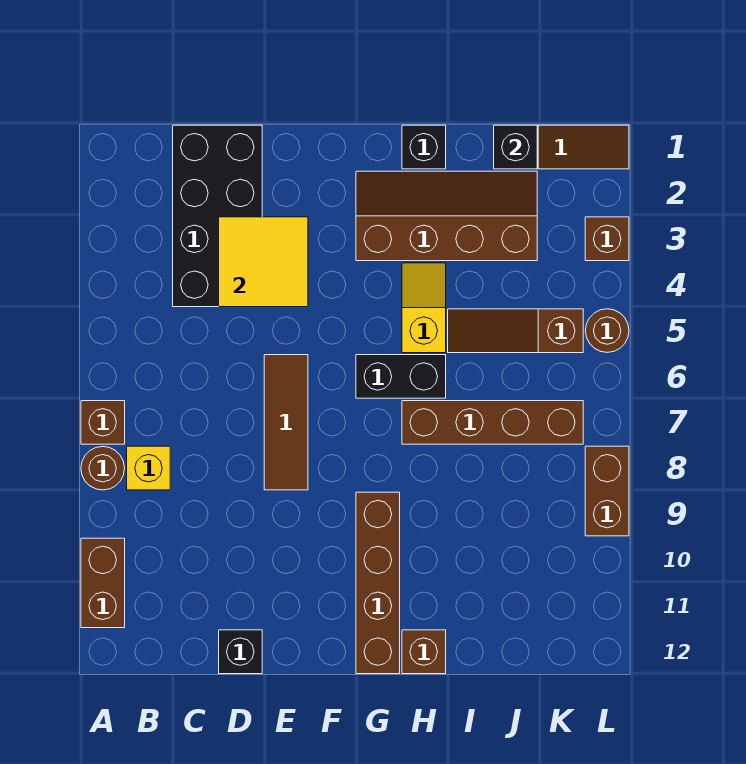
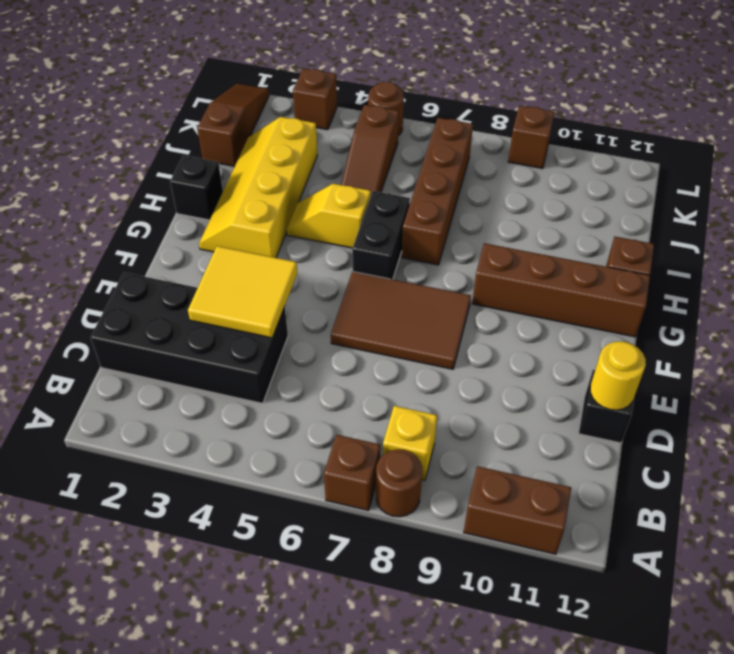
none -> yellow 1x1 round brick [590,341,646,410]
brown 1x3 tile [264,355,308,490] -> brown 2x3 tile [331,272,471,369]
brown 2x4 slope [356,171,537,261] -> yellow 2x4 slope [199,117,317,258]
black 1x1 brick [494,125,537,169] -> none
brown 1x2 brick [585,446,629,536] -> brown 1x1 brick [508,106,554,169]

